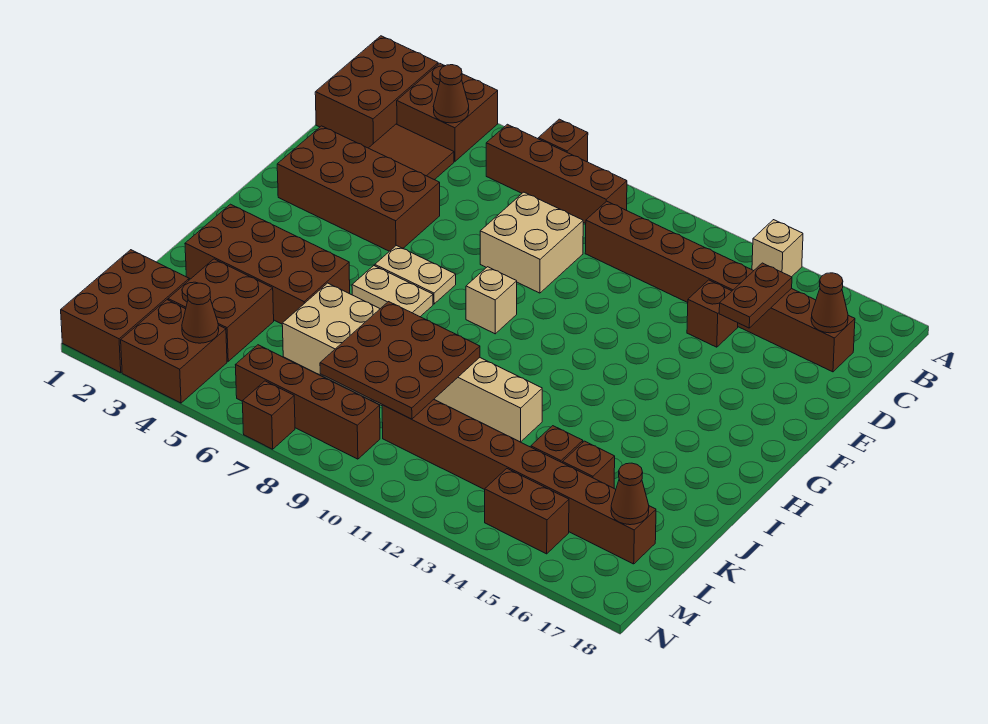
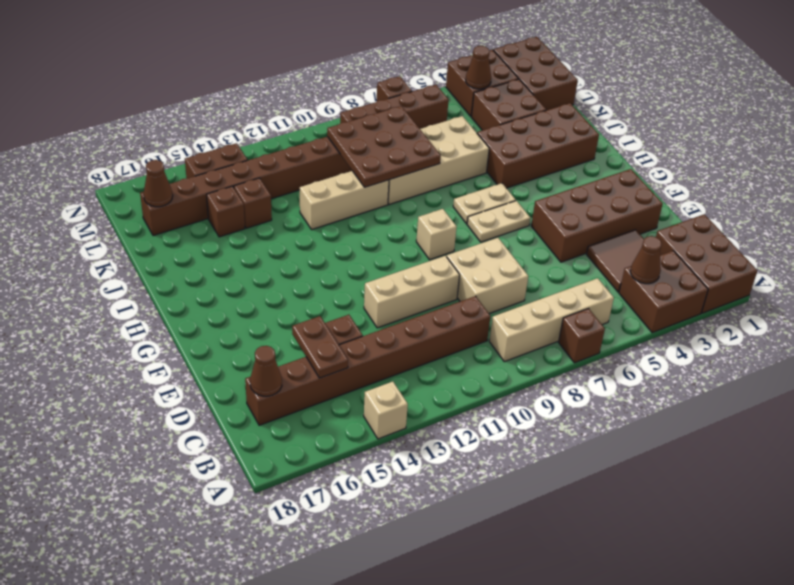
brown 1x4 brick [486,124,627,224] -> tan 1x4 brick [489,278,614,362]
none -> tan 1x3 brick [364,256,460,328]

